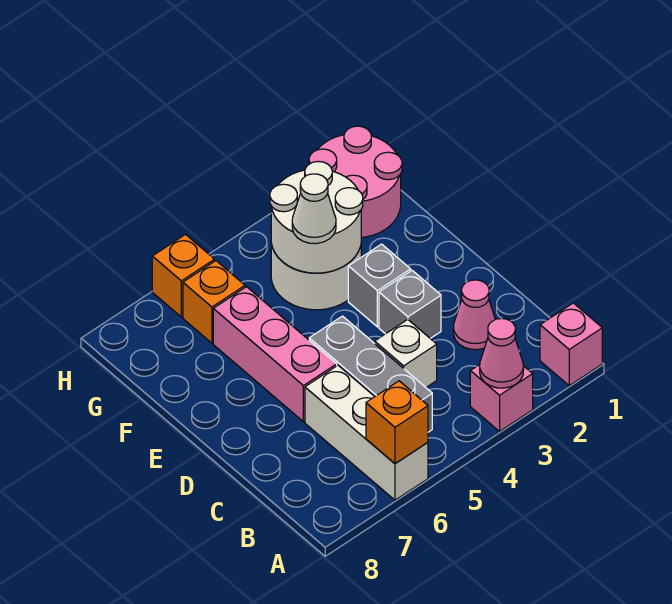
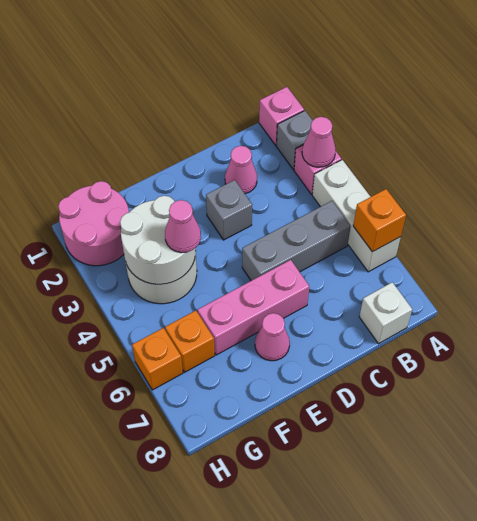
white 1x3 brick [305,365,428,500] -> white 1x3 brick turned to [312,160,401,272]
white 1x1 brick [375,319,437,387] -> white 1x1 brick moved to [359,282,412,344]
grey 1x1 brick [348,244,411,327] -> grey 1x1 brick moved to [276,111,313,169]
none -> pink 1x1 cone [255,313,290,361]
white 1x1 cone [292,174,336,244] -> pink 1x1 cone [165,200,201,253]

